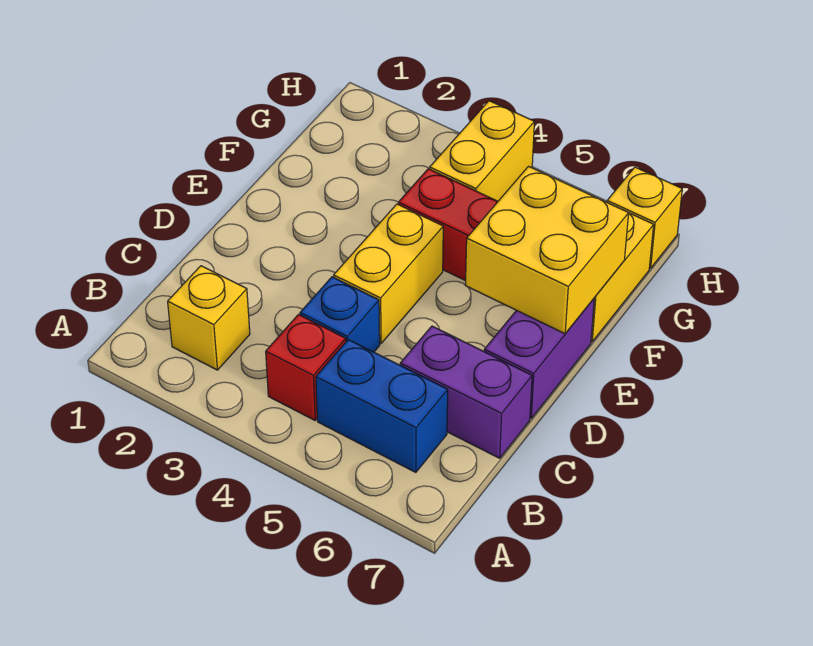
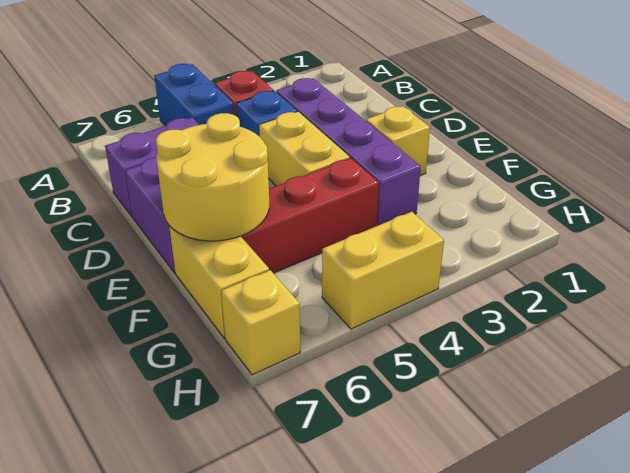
yellow 1x1 brick [168,266,250,370] -> yellow 1x1 brick moved to [366,106,430,176]
blue 1x2 brick [316,340,448,472] -> blue 1x2 brick turned to [154,64,234,126]
none -> purple 1x4 brick [277,78,421,226]
yellow 2x2 brick [465,166,629,334] -> yellow 2x2 round brick [156,113,269,241]
yellow 1x2 brick [430,101,534,201] -> yellow 1x2 brick turned to [322,212,444,329]

